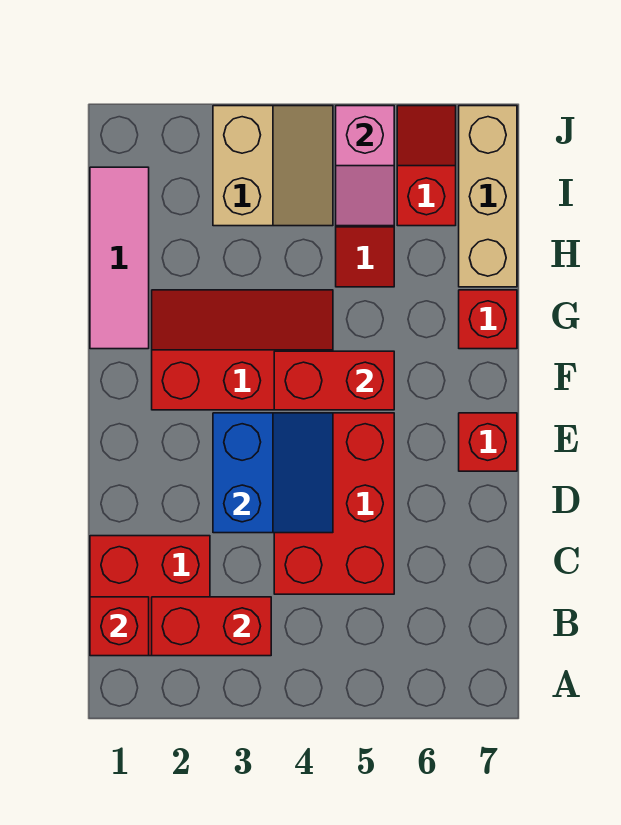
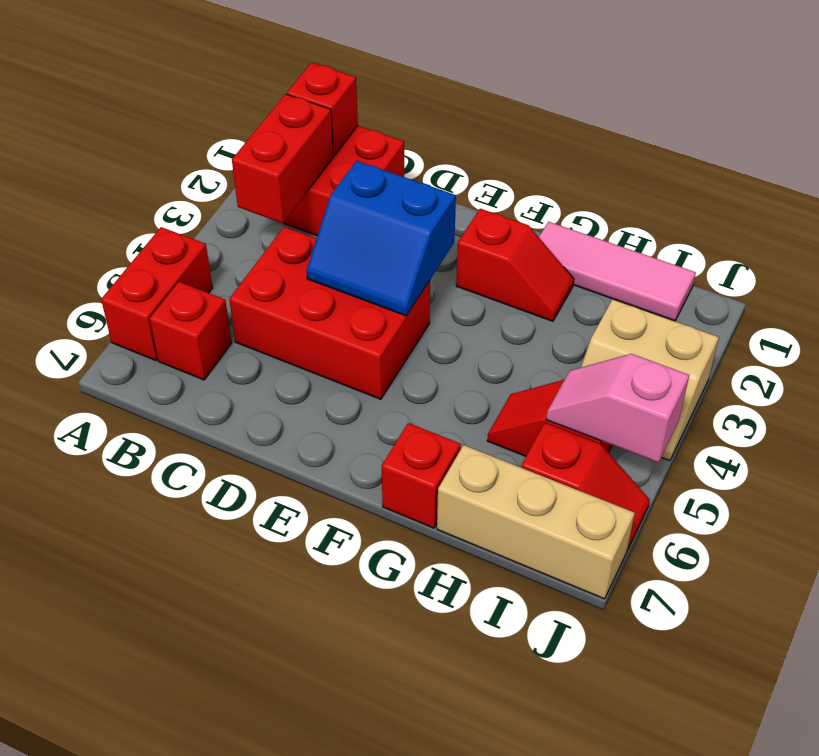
red 1x1 brick [459,413,517,471] -> red 1x1 brick moved to [150,282,232,380]
red 2x3 slope [152,290,333,410] -> red 1x2 slope [456,209,574,321]
red 1x2 brick [274,351,394,410] -> red 1x2 brick moved to [101,227,213,361]

